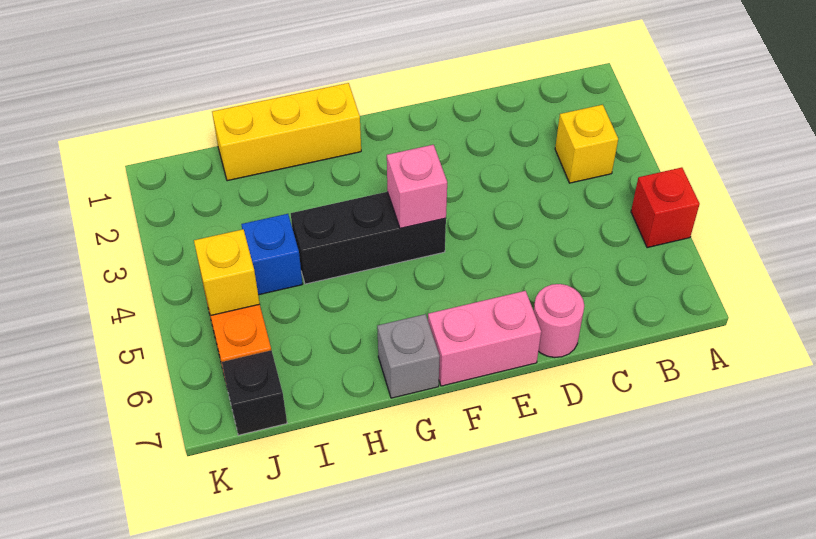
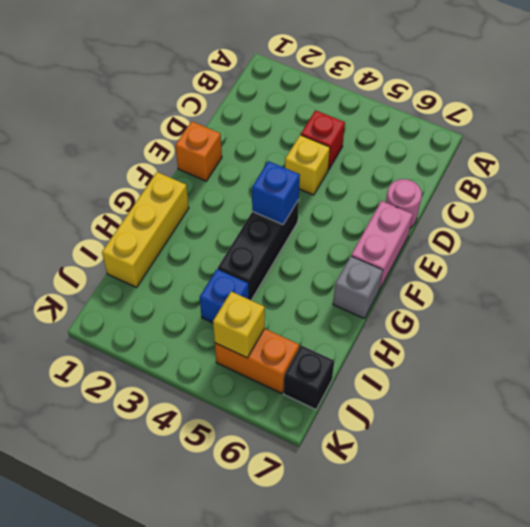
red 1x1 brick [631,167,700,248] -> red 1x1 brick moved to [301,110,345,170]
yellow 1x1 brick [555,105,618,183] -> yellow 1x1 brick moved to [285,135,330,195]
none -> orange 1x1 brick [175,121,222,181]
pink 1x1 brick [387,145,447,228] -> blue 1x1 brick [252,161,300,224]

